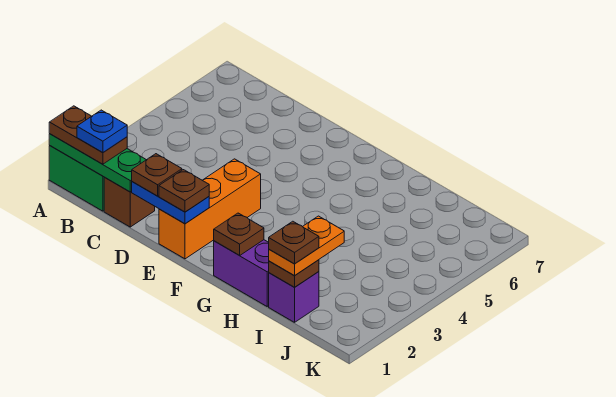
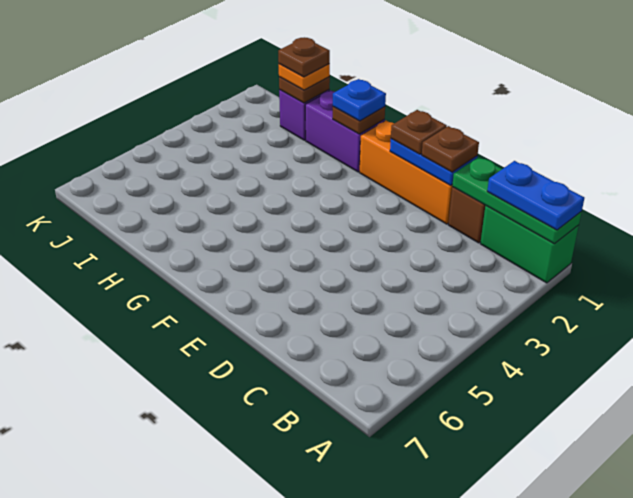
brown 1x2 plate [49,106,127,164] -> blue 1x2 plate [487,161,584,230]
blue 1x1 plate [77,110,127,153] -> blue 1x1 plate moved to [333,79,386,121]
orange 1x3 brick [159,159,261,259] -> orange 1x3 brick turned to [359,121,453,224]
orange 1x2 plate [269,216,344,275] -> orange 1x1 plate [279,64,330,90]

